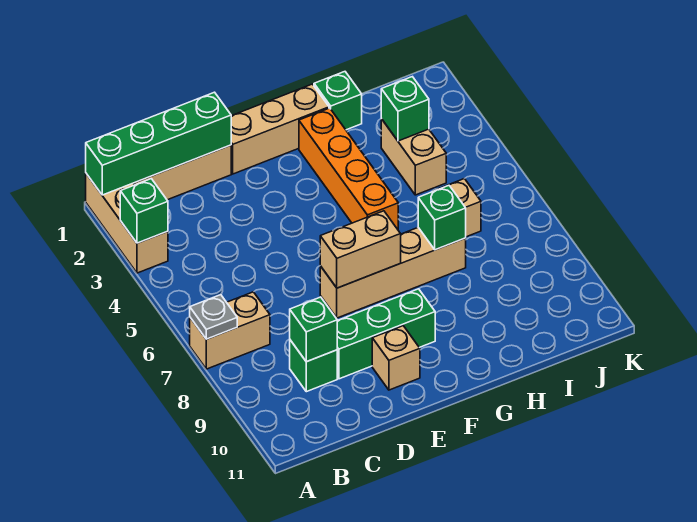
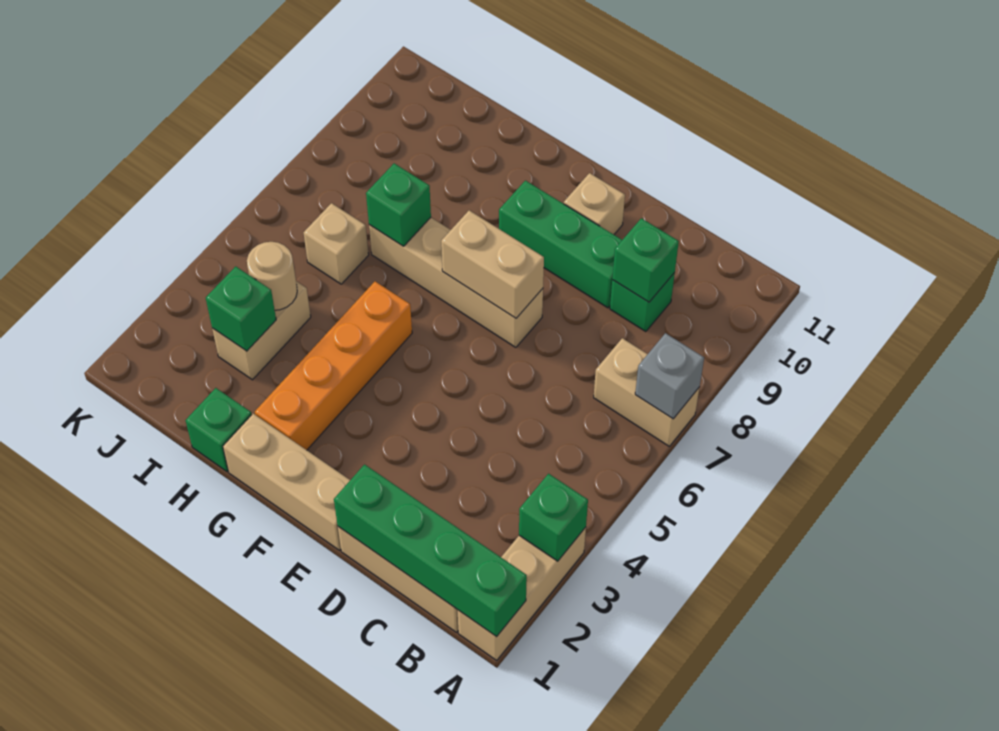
grey 1x1 plate [190,295,237,339] -> grey 1x1 brick [635,333,704,419]
none -> tan 1x1 round brick [247,242,297,310]

